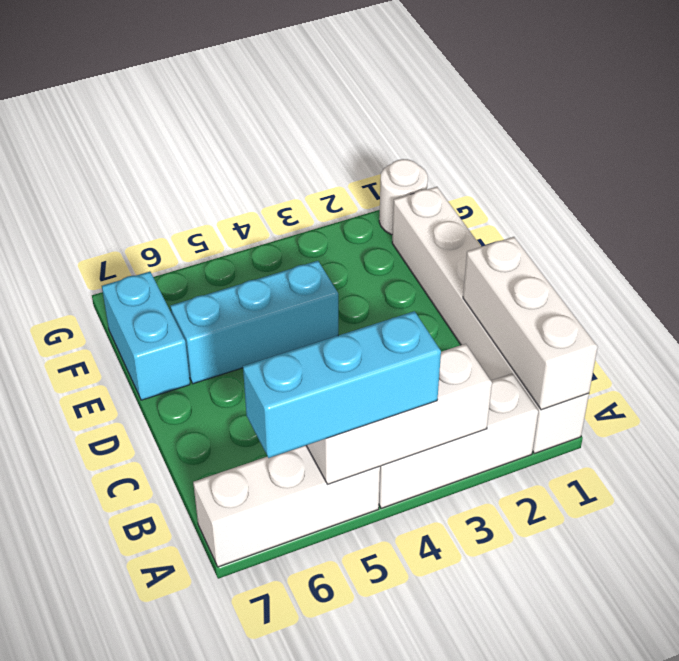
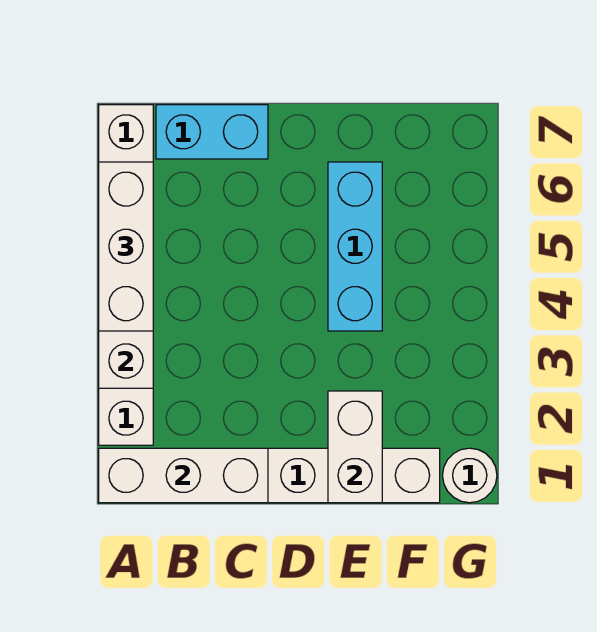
cyan 1x3 brick [243,311,441,458] -> white 1x3 brick [99,162,153,331]
none -> white 1x2 brick [328,391,382,503]
cyan 1x2 brick [102,272,190,400] -> cyan 1x2 brick moved to [156,105,268,159]

